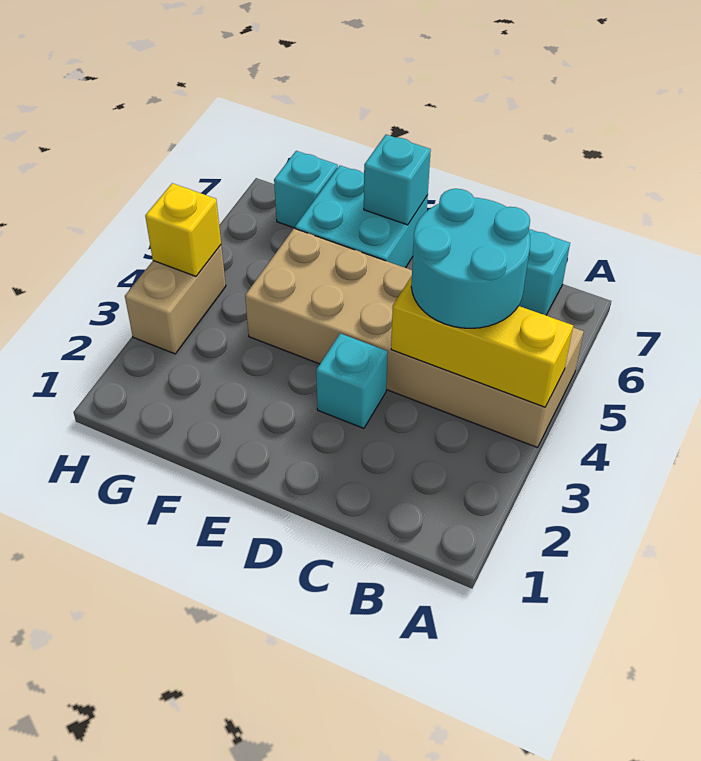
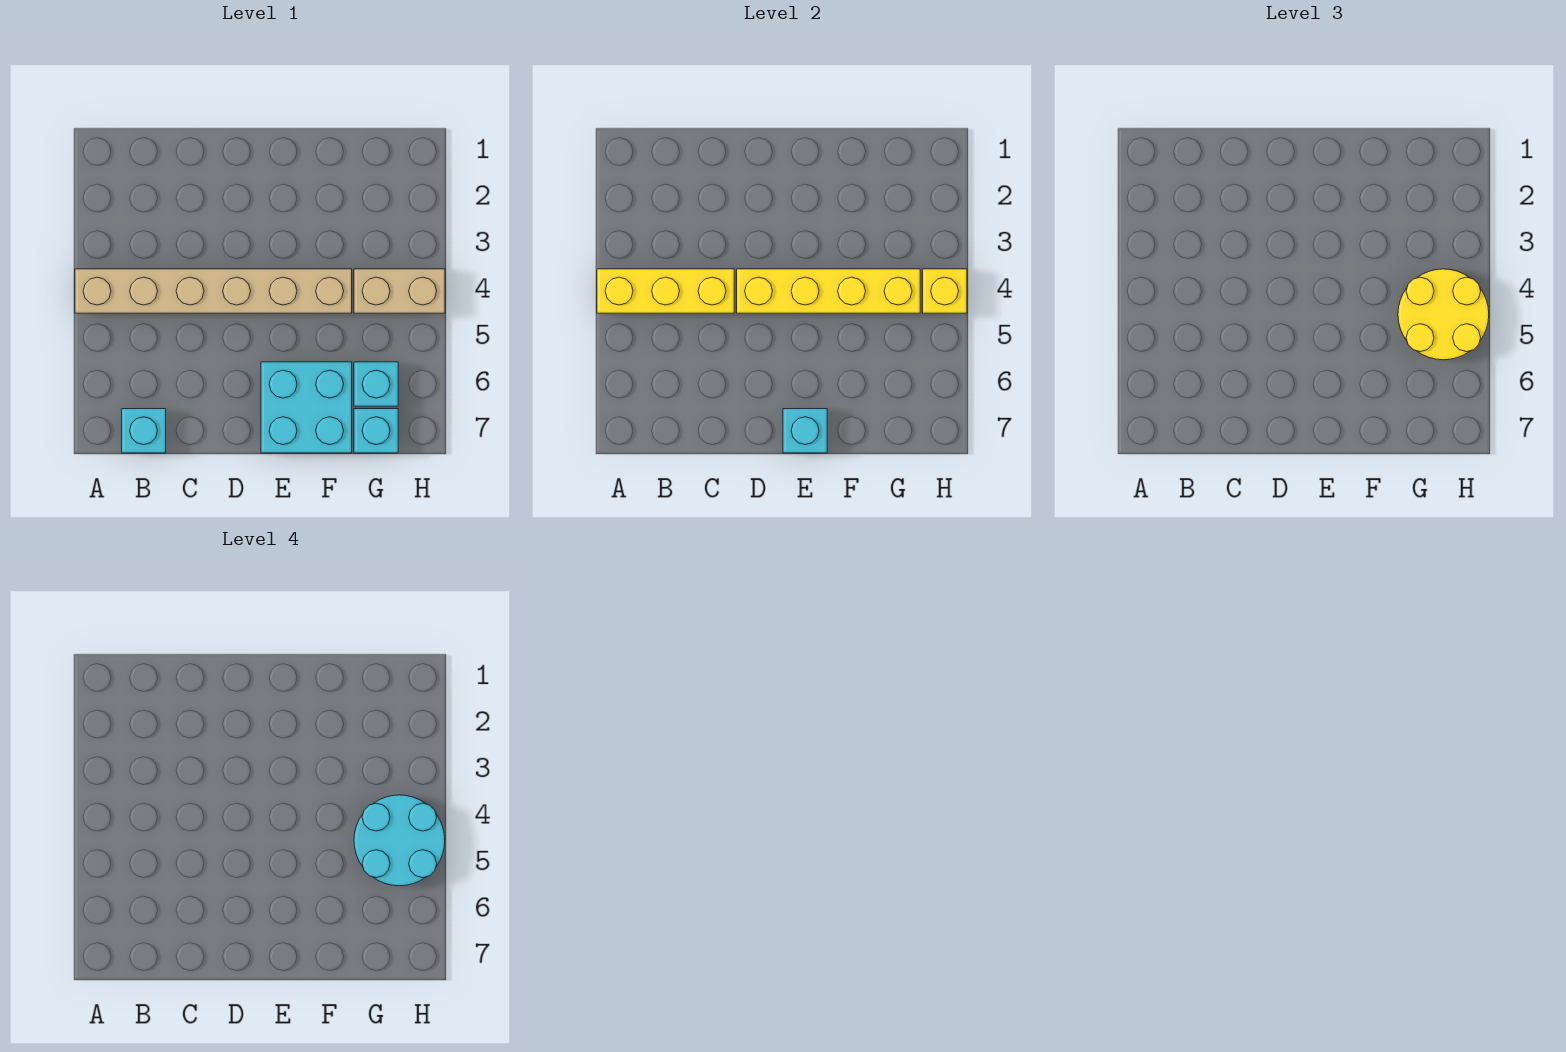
tan 2x6 brick [245,229,584,448] -> tan 1x6 brick [75,269,352,313]
cyan 2x2 round brick [411,189,530,328] -> cyan 2x2 round brick moved to [354,795,445,886]
cyan 1x1 brick [316,333,388,428] -> cyan 1x1 brick moved to [354,362,398,406]
none -> yellow 1x4 brick [737,269,920,313]
none -> yellow 2x2 round brick [1398,269,1489,360]
tan 1x2 brick [125,245,226,354] -> tan 1x2 brick turned to [354,269,445,313]

